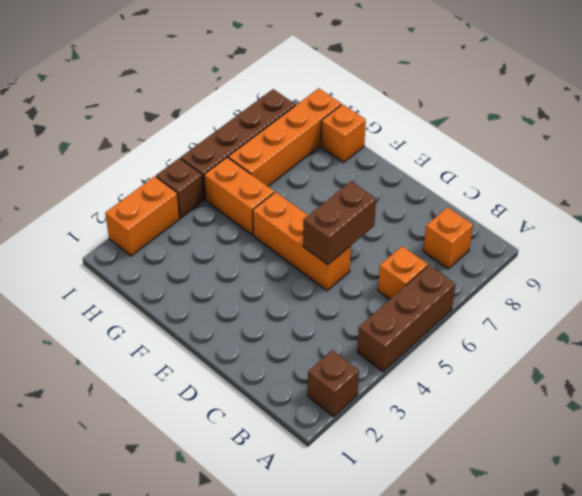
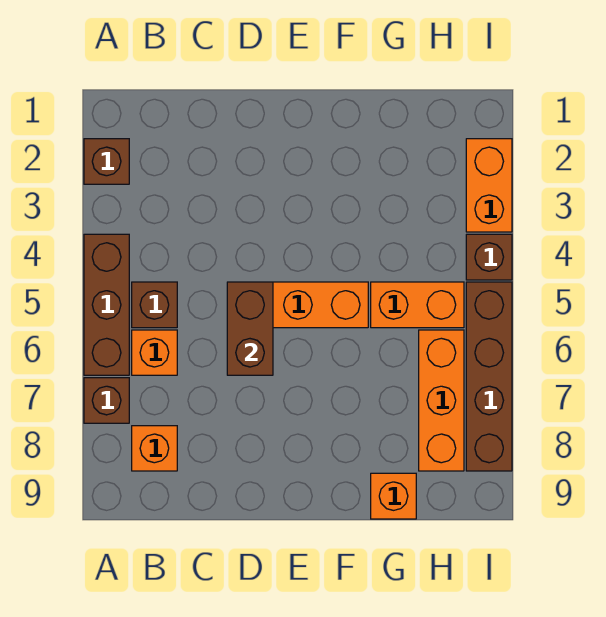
none -> brown 1x1 brick [84,378,129,423]
none -> brown 1x1 brick [132,282,177,328]
orange 1x4 brick [228,88,341,186] -> orange 1x3 brick [419,330,464,471]

